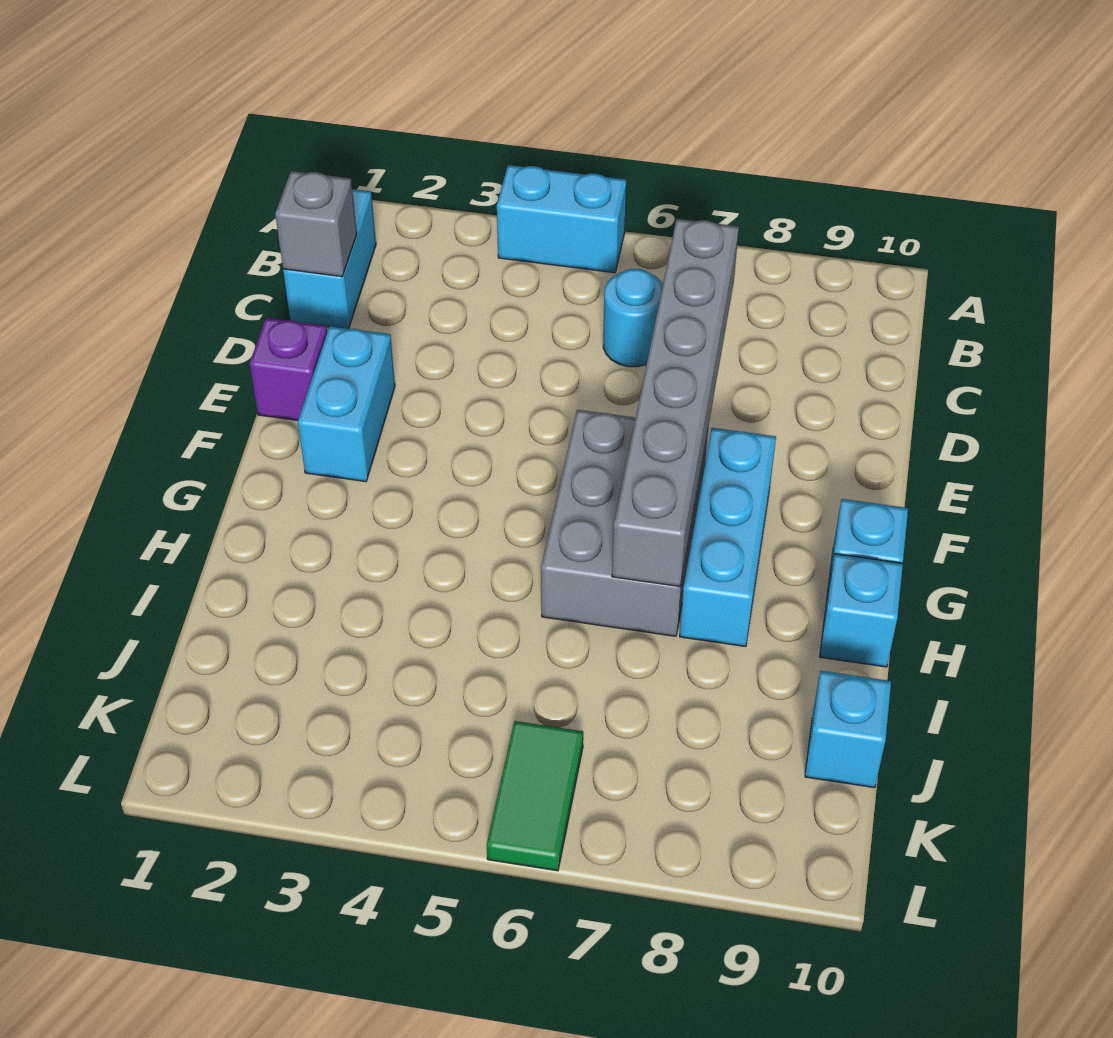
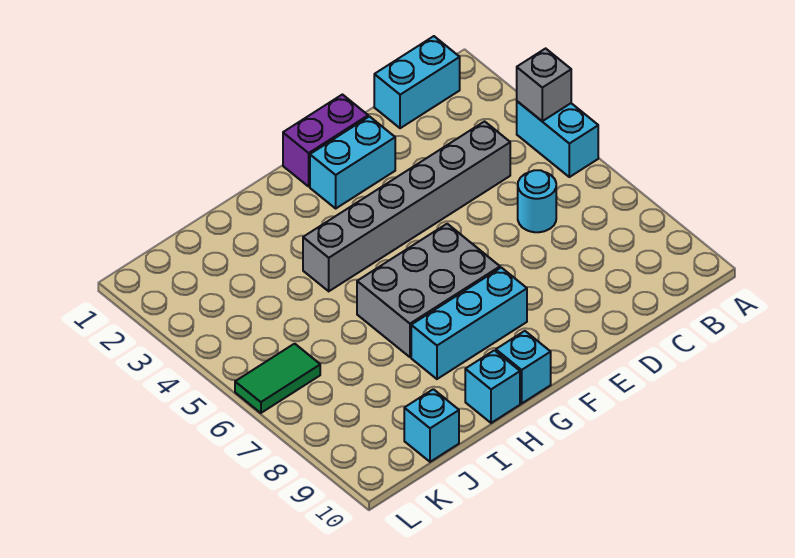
grey 1x1 brick [275,171,357,277] -> grey 1x1 brick moved to [517,48,571,121]
grey 1x6 brick [612,219,739,587] -> grey 1x6 brick moved to [303,121,510,291]
purple 1x1 brick [250,318,327,420] -> purple 1x2 brick [283,95,368,186]

